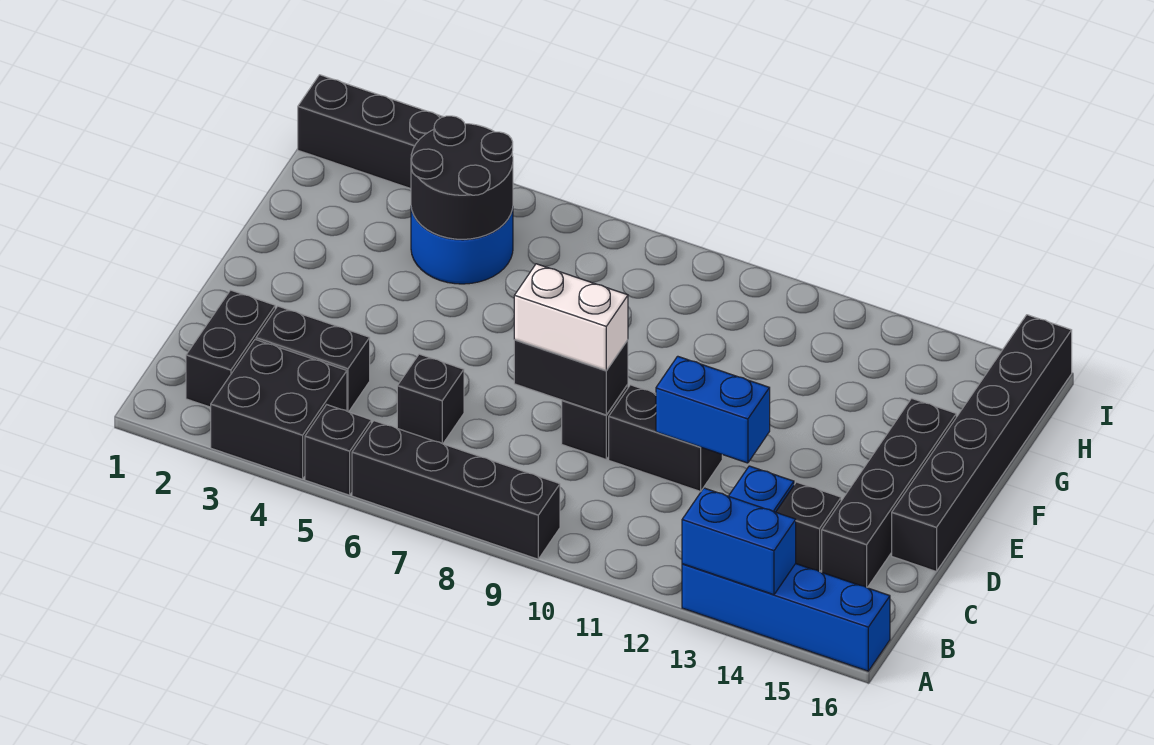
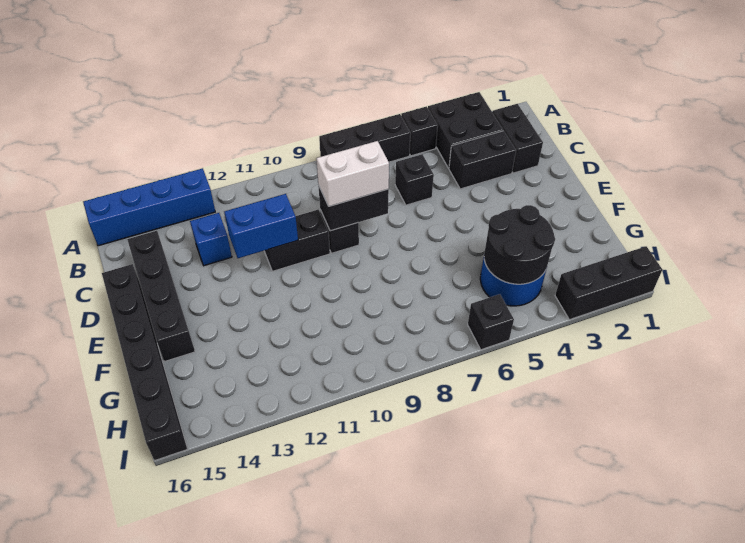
black 1x4 brick [352,421,560,559] -> black 1x3 brick [319,114,411,162]
blue 1x2 brick [682,488,796,595] -> none
black 1x1 brick [776,482,841,571] -> black 1x1 brick moved to [468,294,514,350]

